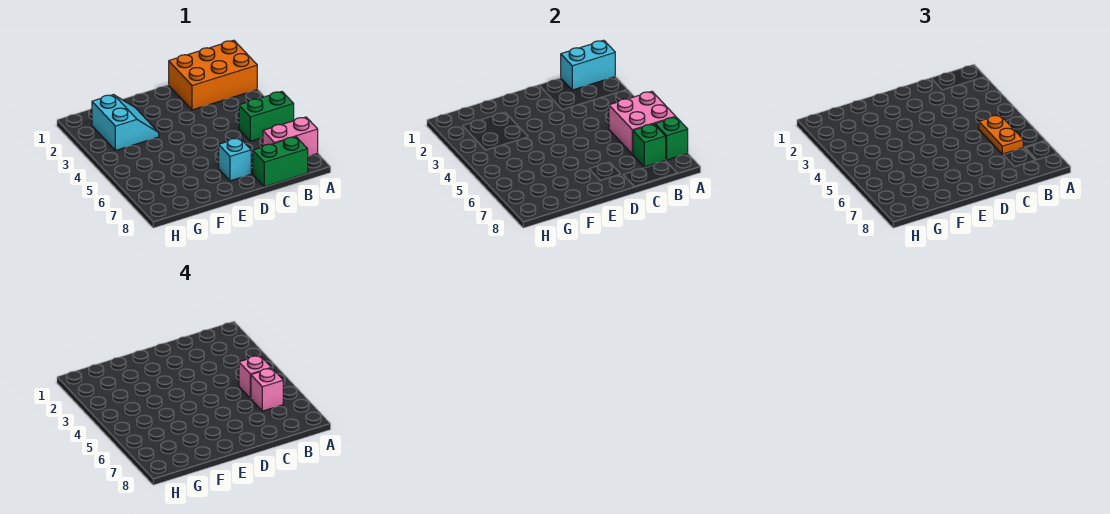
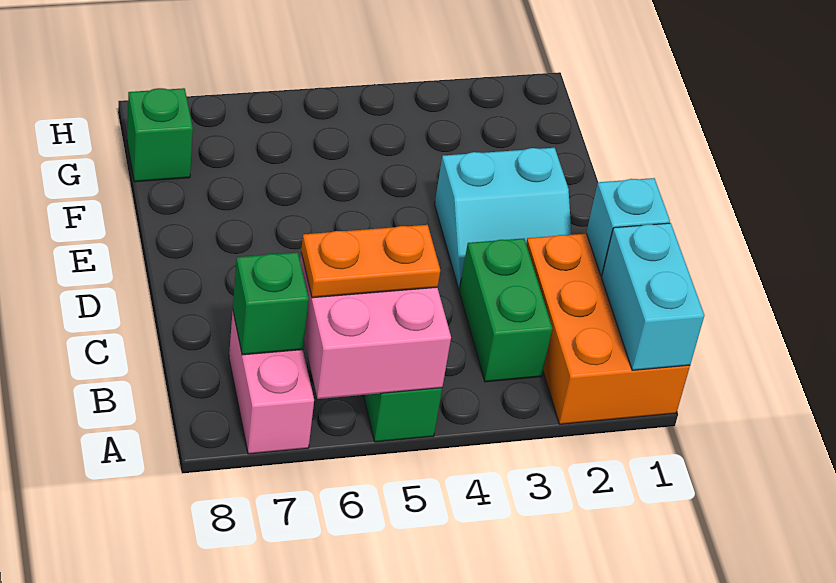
green 1x1 brick [655,117,688,160] -> green 1x1 brick moved to [127,88,193,182]
pink 1x1 brick [239,355,271,398] -> none
pink 1x1 brick [251,368,283,411] -> none
green 1x2 brick [253,137,308,187] -> green 1x2 brick moved to [459,238,552,382]
cyan 1x1 brick [219,138,251,181] -> cyan 1x1 brick moved to [586,178,670,276]
cyan 2x2 slope [92,95,159,151] -> cyan 2x2 slope moved to [435,148,571,289]

